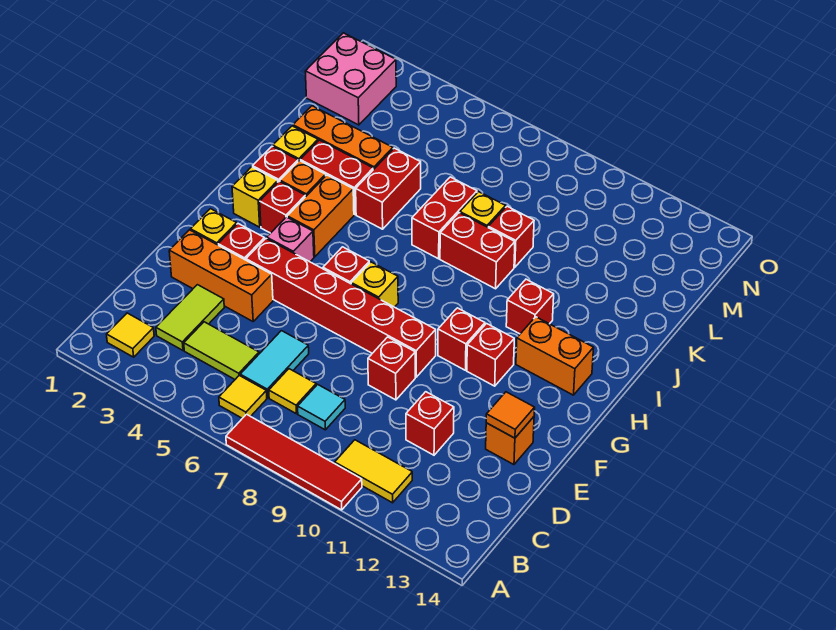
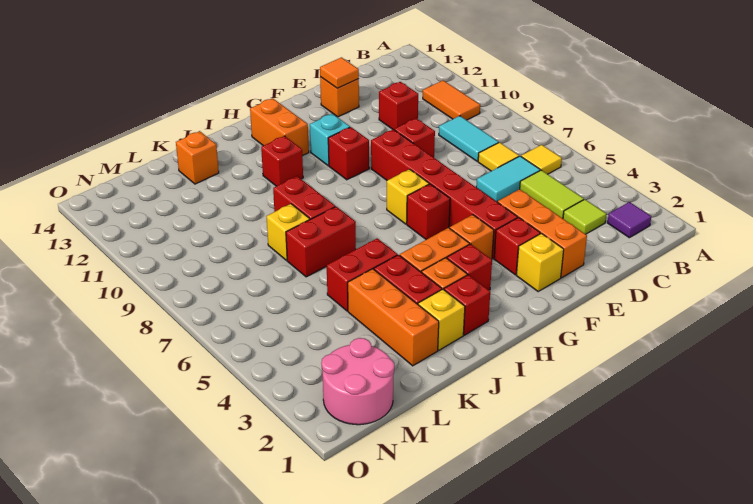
red 1x4 tile [226,414,362,510] -> none
yellow 1x1 tile [106,313,154,357] -> purple 1x1 tile [608,202,651,238]
yellow 1x2 tile [335,440,412,503] -> orange 1x2 tile [423,80,480,120]
lime 1x2 tile [156,285,224,350] -> lime 1x1 tile [563,199,606,234]
cyan 1x1 tile [298,384,345,430] -> cyan 1x2 tile [439,116,499,161]
pink 1x1 brick [267,217,314,262] -> orange 1x1 brick [450,215,494,259]
red 1x1 brick [467,324,514,386] -> cyan 1x1 brick [310,114,350,166]
yellow 1x1 brick [232,167,278,227] -> none
red 1x1 brick [488,206,534,267] -> none
none -> orange 1x1 brick [176,131,219,184]
pink 2x2 brick [305,33,396,125] -> pink 2x2 round brick [321,338,394,425]

